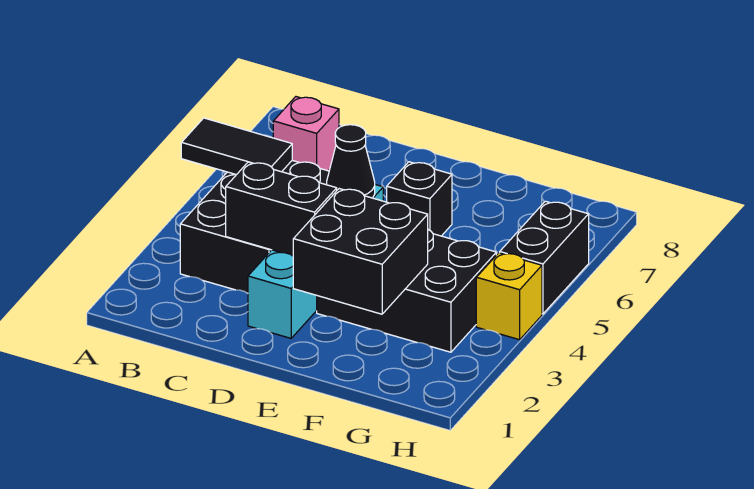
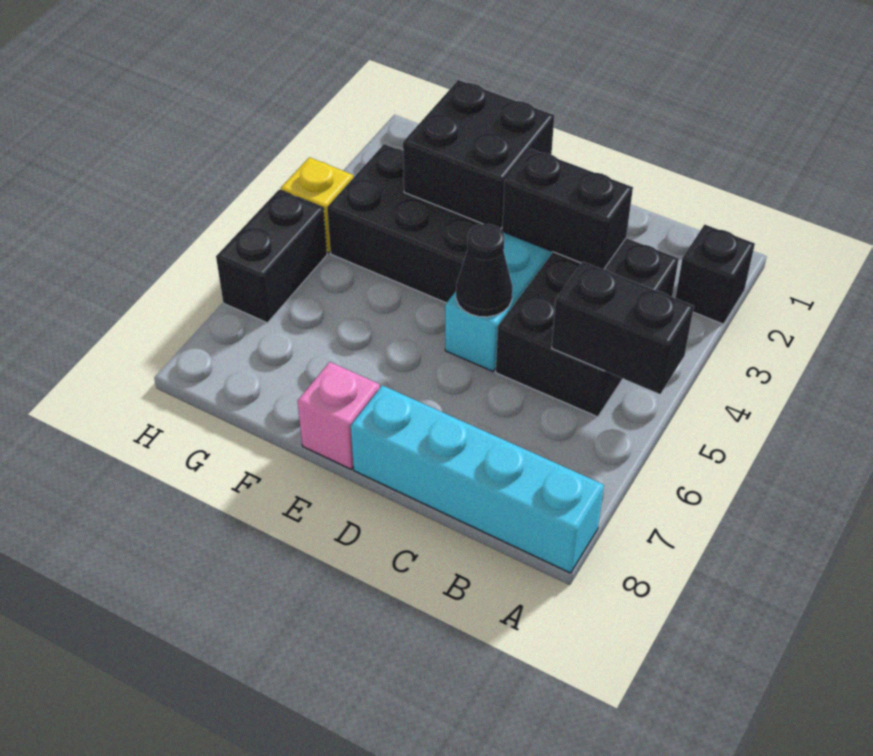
black 1x2 tile [181,118,292,175] -> black 1x2 brick [552,262,694,394]
none -> cyan 1x4 brick [351,385,604,573]
pink 1x1 brick [273,97,339,171] -> pink 1x1 brick moved to [297,362,380,469]
black 1x1 brick [387,162,452,236] -> black 1x1 brick moved to [675,225,755,324]

